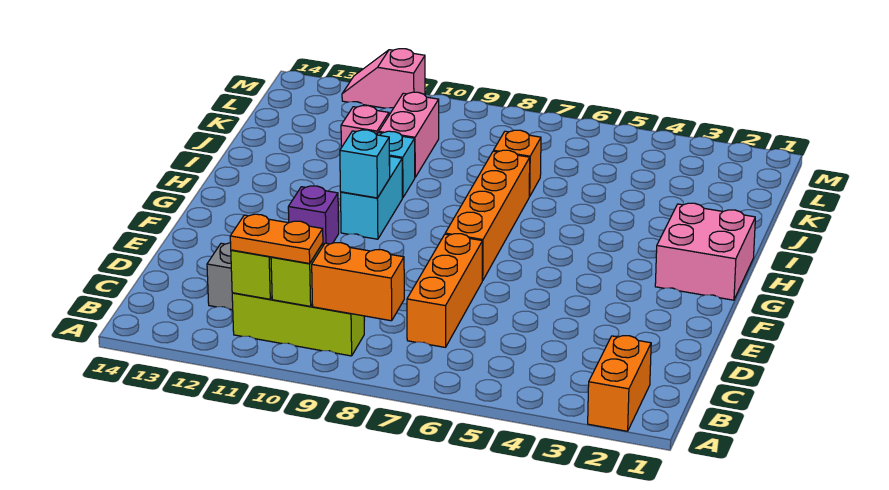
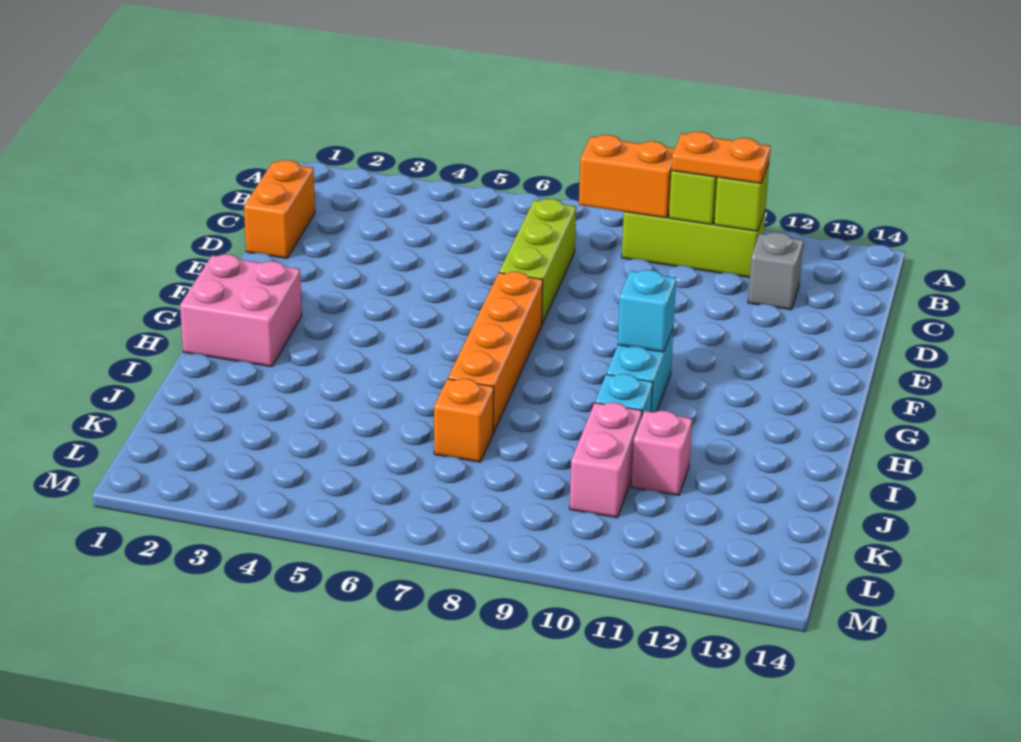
orange 1x2 brick [588,336,651,431] -> orange 1x2 brick moved to [244,160,315,258]
orange 1x3 brick [407,234,483,347] -> lime 1x3 brick [499,199,576,324]
purple 1x1 brick [288,186,339,245] -> none
pink 1x2 slope [342,49,425,108] -> none

